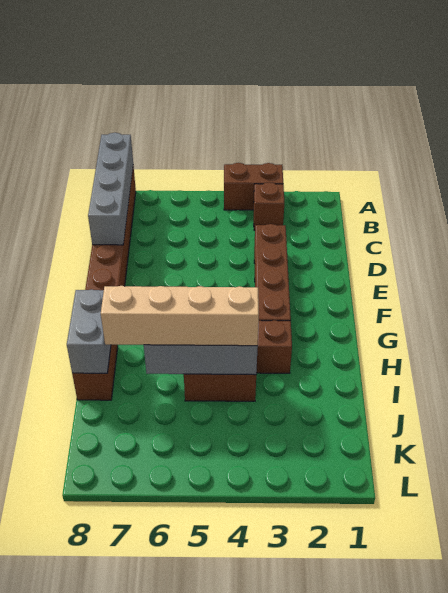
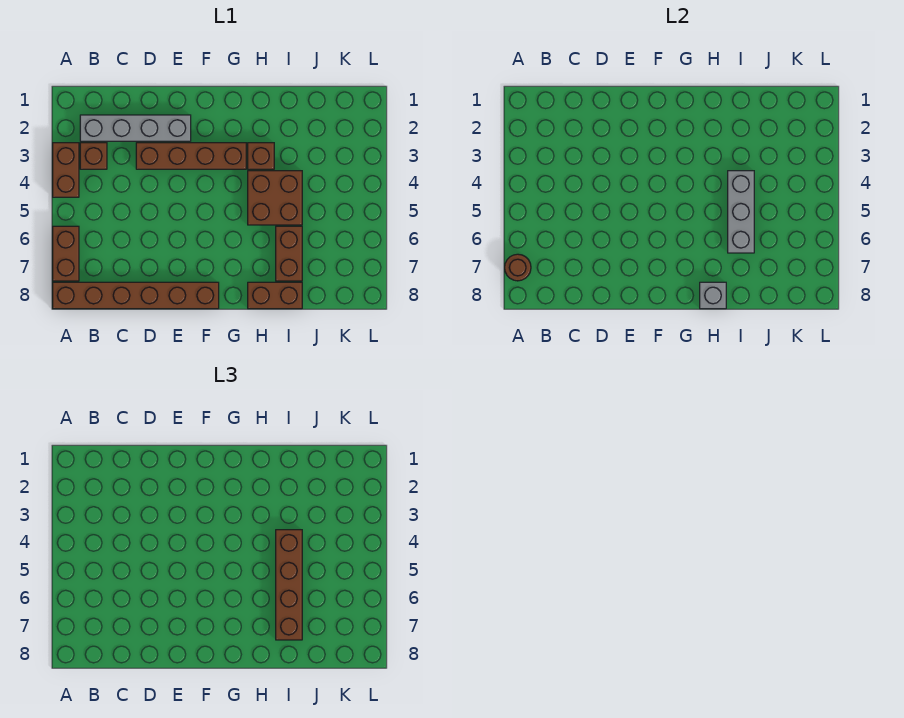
none -> brown 1x2 brick [53,226,79,281]
none -> brown 1x1 round brick [505,254,531,281]
grey 1x4 brick [88,133,133,245] -> grey 1x4 brick moved to [80,115,191,141]
grey 1x2 brick [67,289,111,373] -> grey 1x1 brick [700,282,726,309]
tan 1x4 brick [101,286,259,346] -> brown 1x4 brick [276,530,302,640]
none -> brown 1x2 brick [276,226,302,281]

